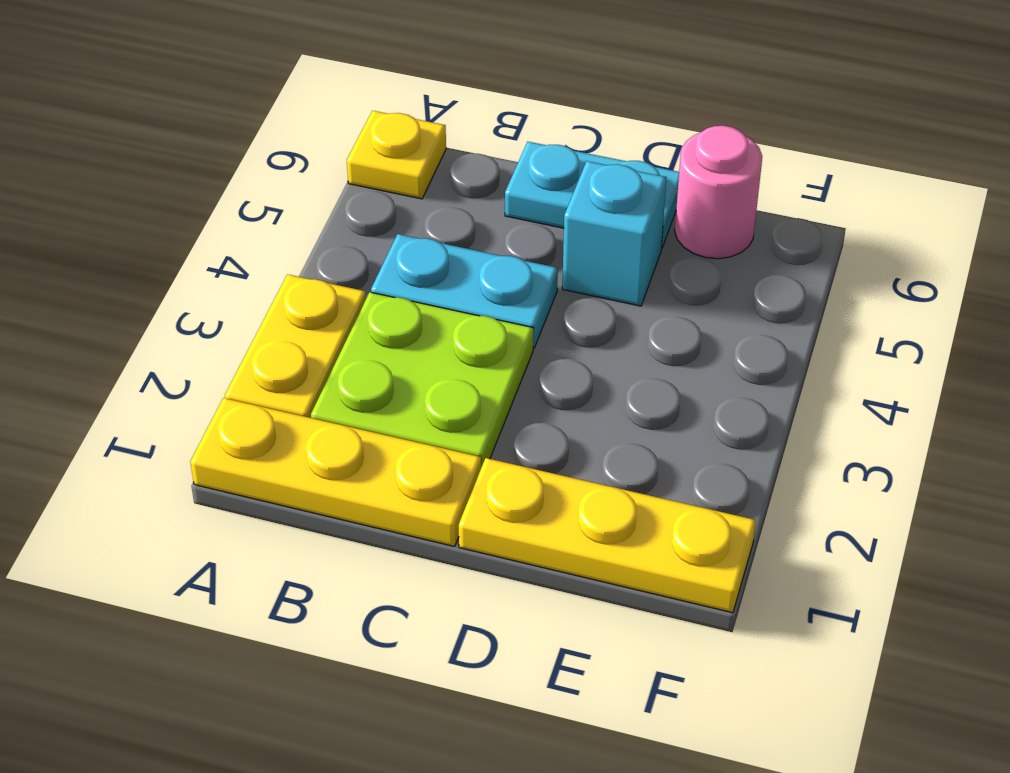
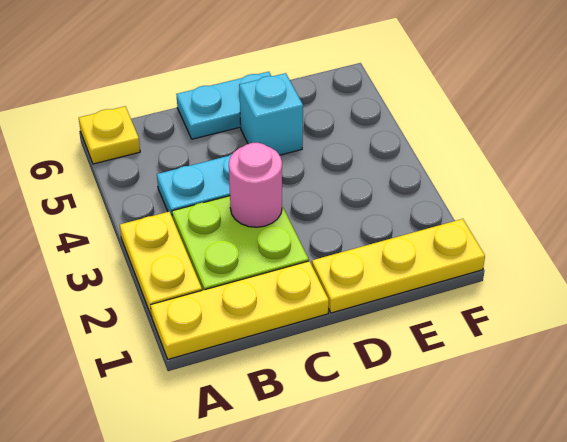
pink 1x1 round brick [675,126,762,259] -> pink 1x1 round brick moved to [229,143,282,227]

